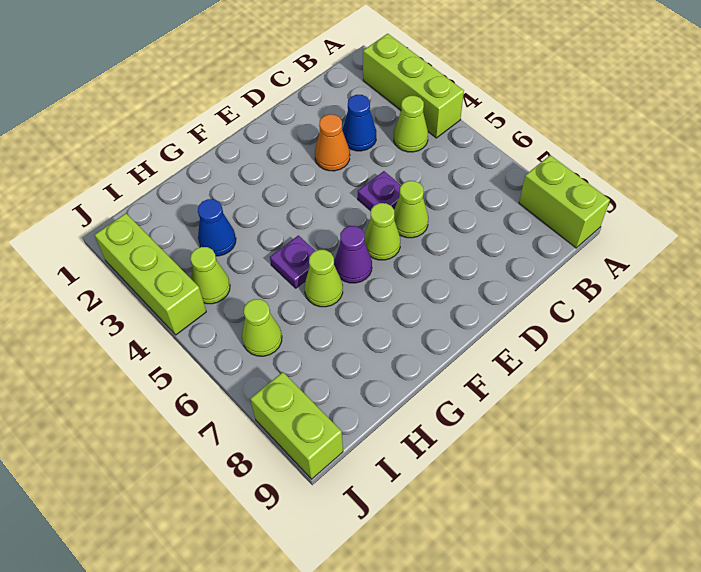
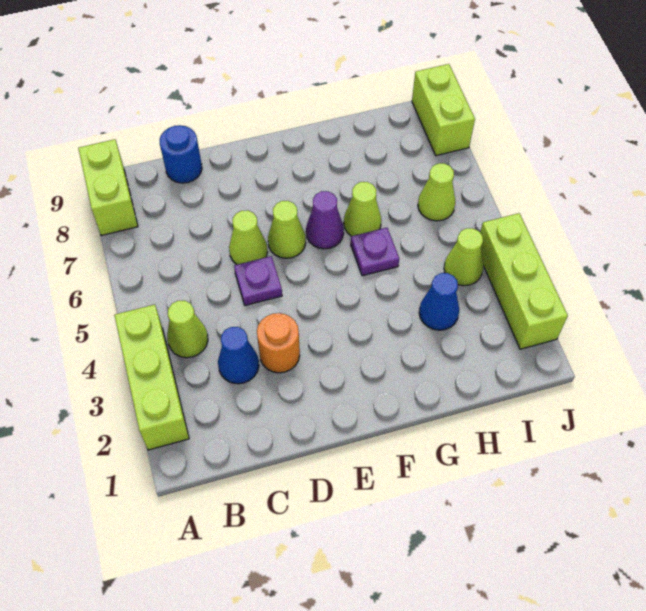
none -> blue 1x1 round brick [160,125,202,183]
orange 1x1 cone [315,114,350,171] -> orange 1x1 round brick [257,313,300,373]

